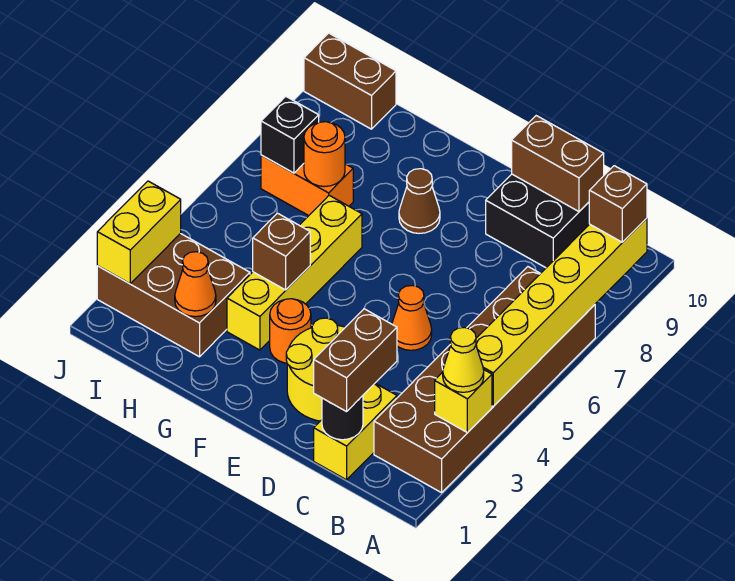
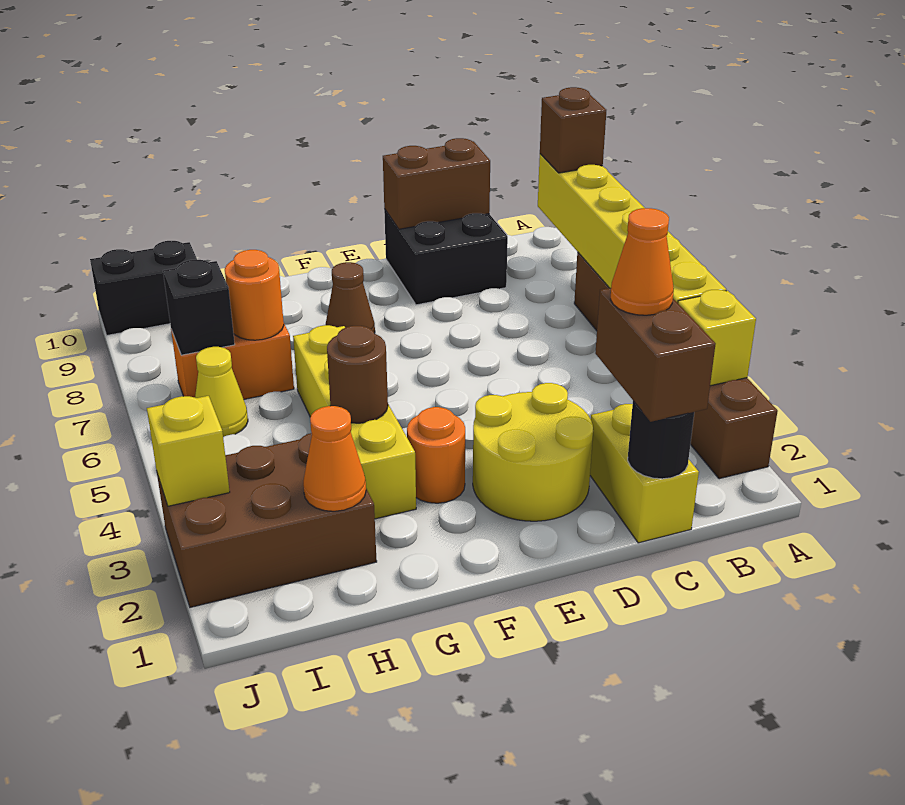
brown 2x6 brick [374,267,595,493] -> brown 1x6 brick [574,252,778,479]
yellow 1x1 cone [443,327,484,392] -> yellow 1x1 cone moved to [195,347,248,437]
orange 1x1 cone [392,285,432,350] -> orange 1x1 cone moved to [611,208,674,315]
brown 1x1 brick [253,213,310,290] -> brown 1x1 round brick [327,326,388,423]
brown 1x2 brick [304,33,396,129] -> black 1x2 brick [90,241,197,335]
yellow 1x2 brick [97,181,181,284] -> yellow 1x1 brick [147,396,230,506]

